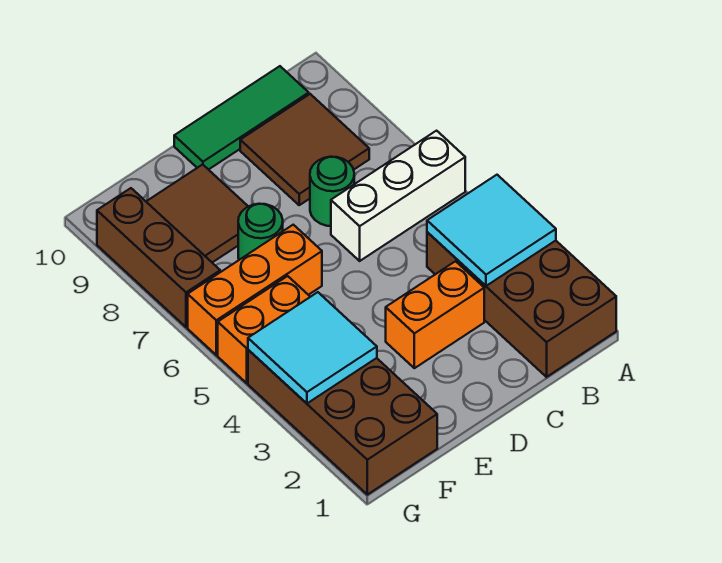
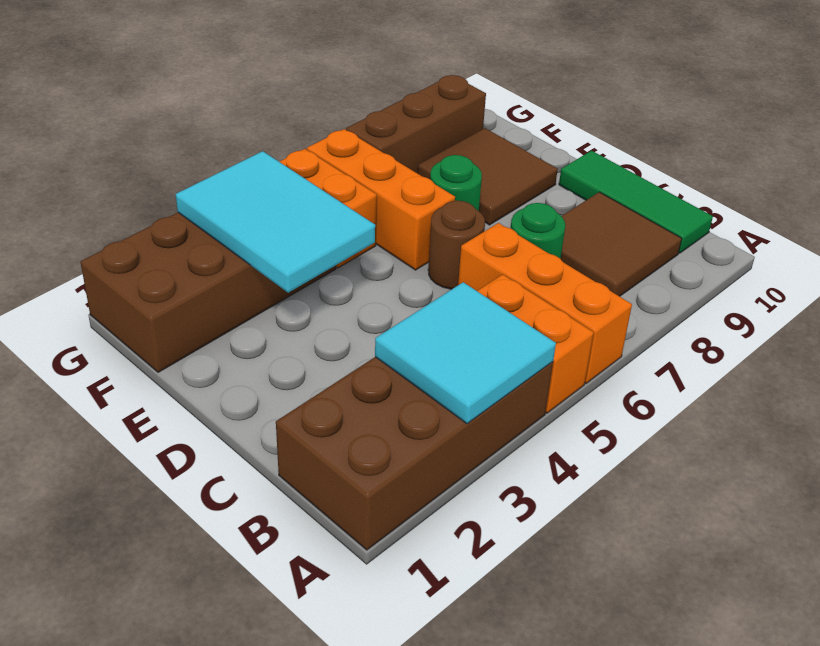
white 1x3 brick [331,131,465,261] -> orange 1x3 brick [458,223,632,383]
orange 1x2 brick [386,261,484,368] -> orange 1x2 brick moved to [478,274,594,413]
none -> brown 1x1 round brick [428,201,485,289]
cyan 2x2 tile [248,292,377,403] -> cyan 2x3 tile [176,151,375,293]

